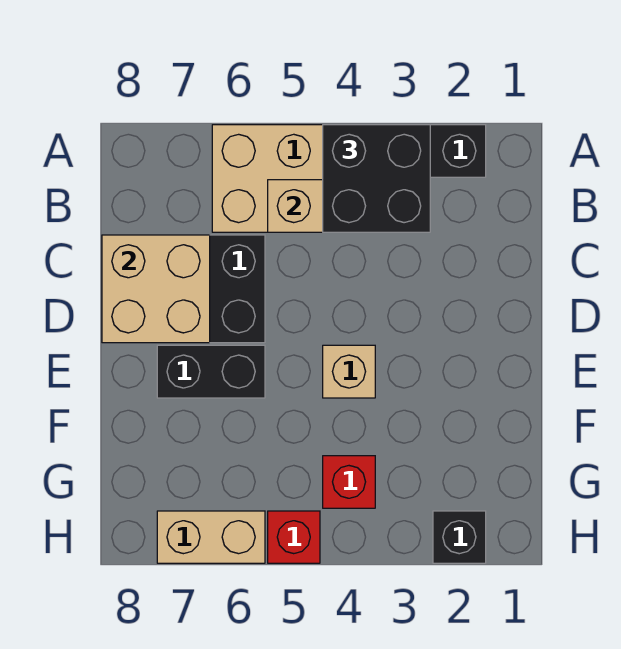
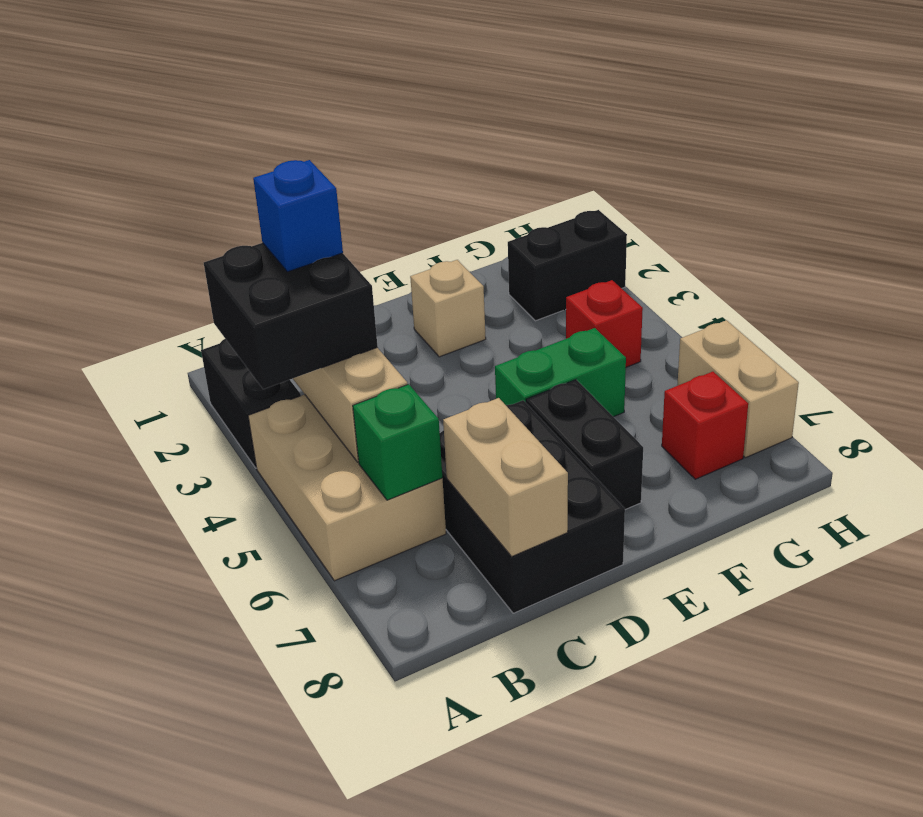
none -> blue 1x1 brick [253,160,343,272]
none -> green 1x1 brick [353,384,442,500]
tan 2x2 brick [102,235,210,343] -> tan 1x2 brick [443,398,568,557]
tan 1x1 brick [323,345,375,398] -> tan 1x1 brick moved to [410,260,486,357]
none -> green 1x2 brick [495,328,626,417]
black 1x1 brick [433,511,486,563] -> black 1x2 brick [508,210,627,321]
red 1x1 brick [268,511,320,563] -> red 1x1 brick moved to [662,372,748,479]

